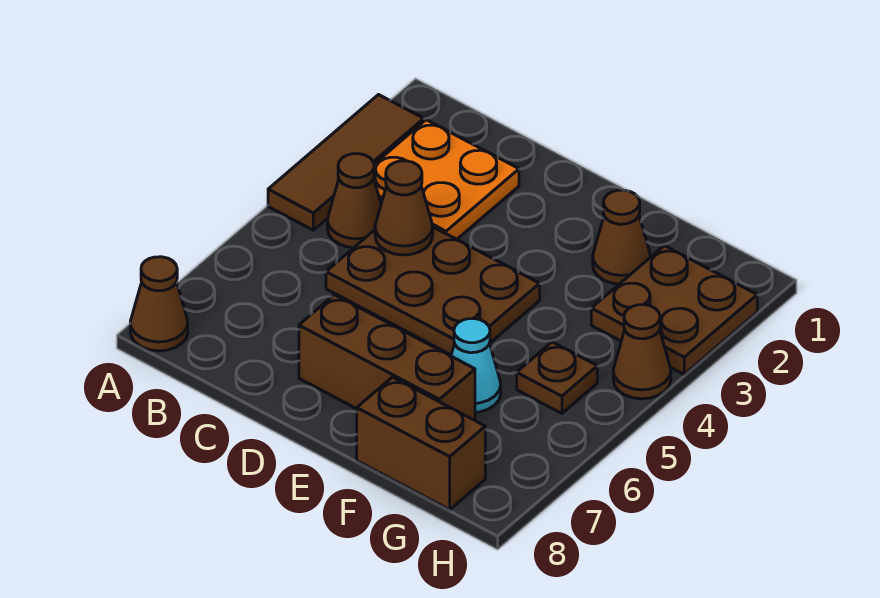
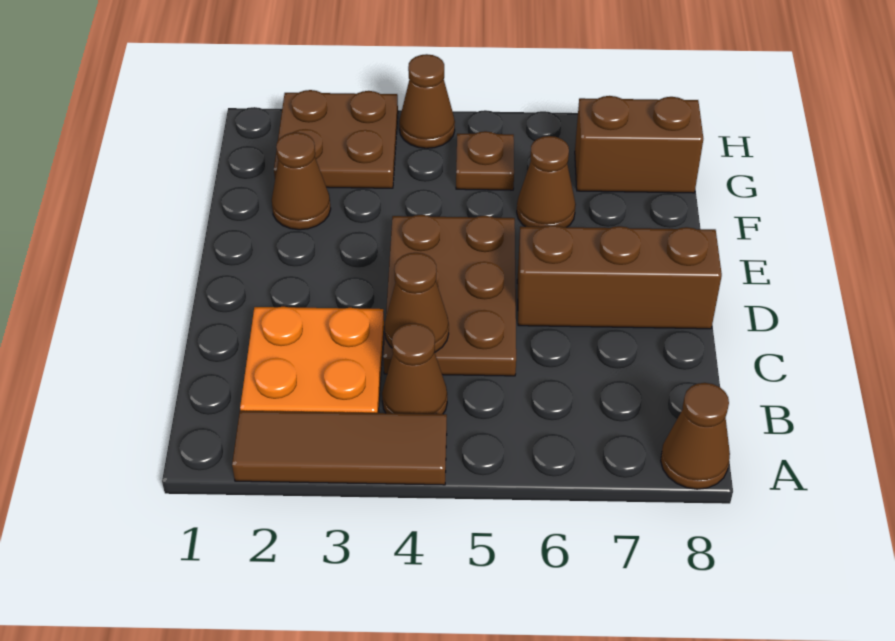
brown 1x3 brick [299,295,475,420] -> brown 1x3 brick turned to [517,225,722,329]
cyan 1x1 cone [451,319,501,412] -> brown 1x1 cone [517,136,576,227]
brown 1x2 brick [357,377,485,510] -> brown 1x2 brick turned to [575,96,703,193]

